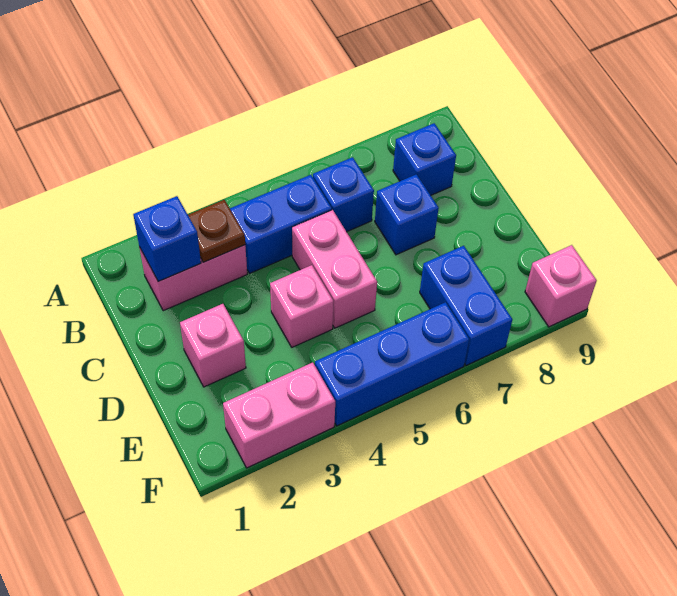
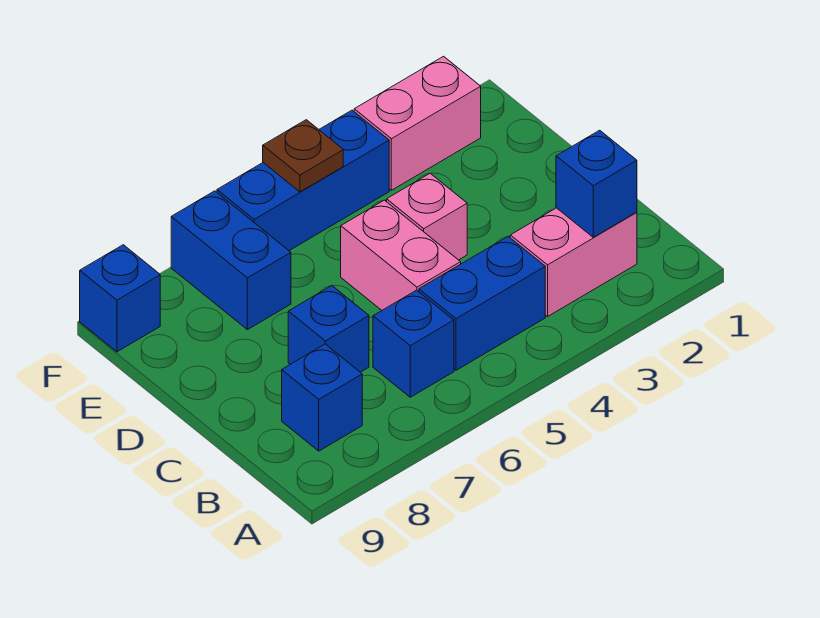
brown 1x1 plate [188,200,245,262] -> brown 1x1 plate moved to [263,120,343,192]
pink 1x1 brick [180,304,246,387] -> none
pink 1x1 brick [525,245,597,327] -> blue 1x1 brick [80,245,160,352]

